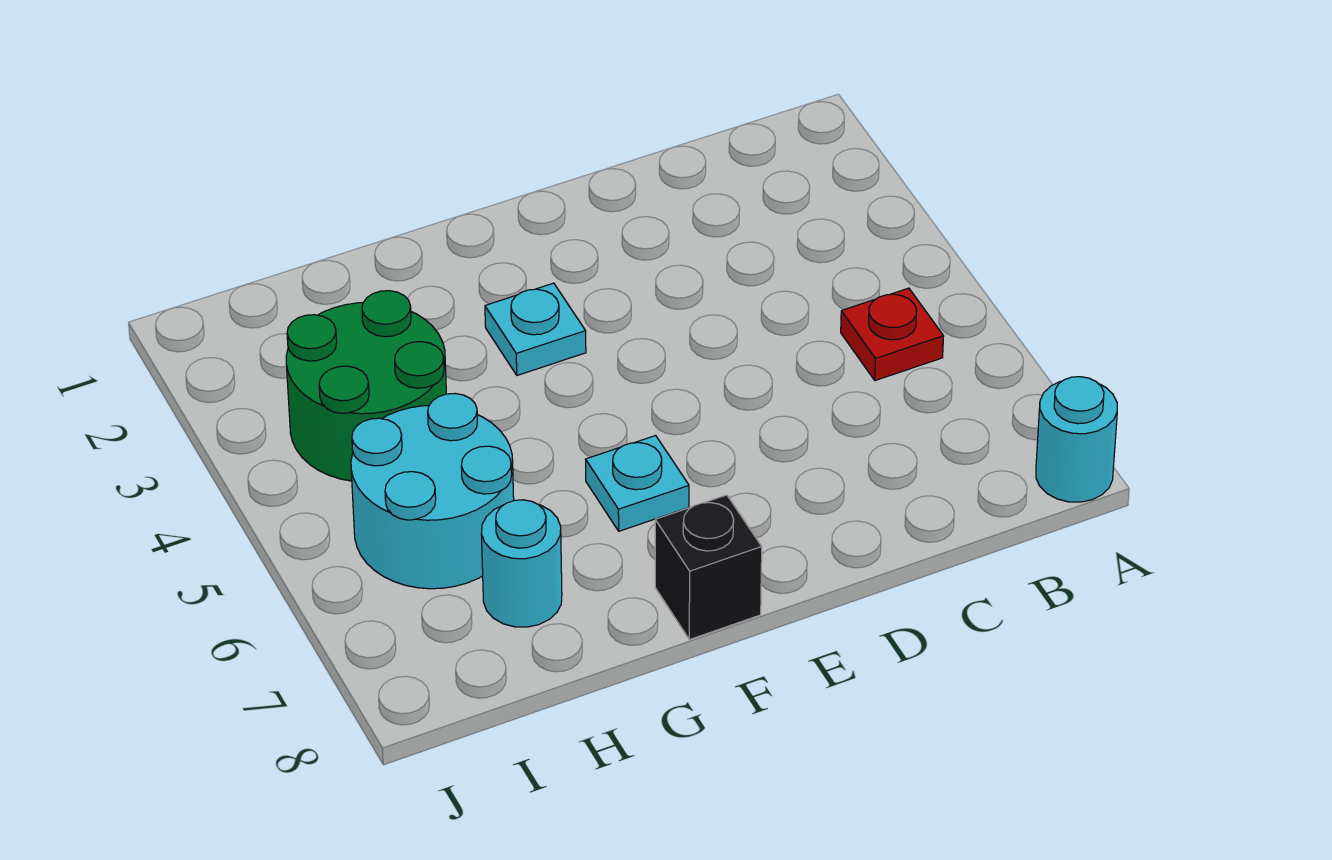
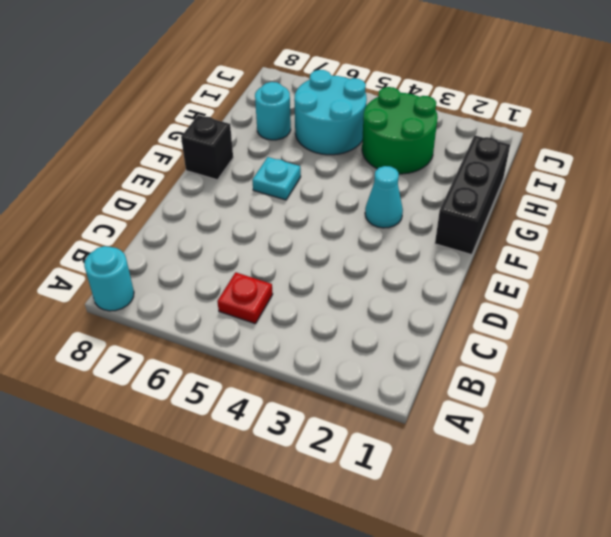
none -> black 1x3 brick [435,135,510,255]
cyan 1x1 plate [485,283,586,375] -> cyan 1x1 cone [365,166,403,228]

